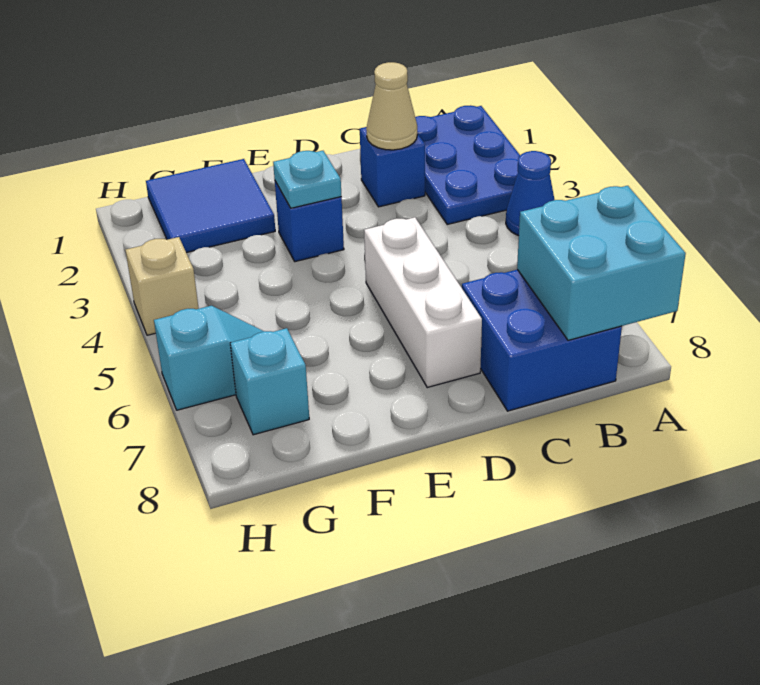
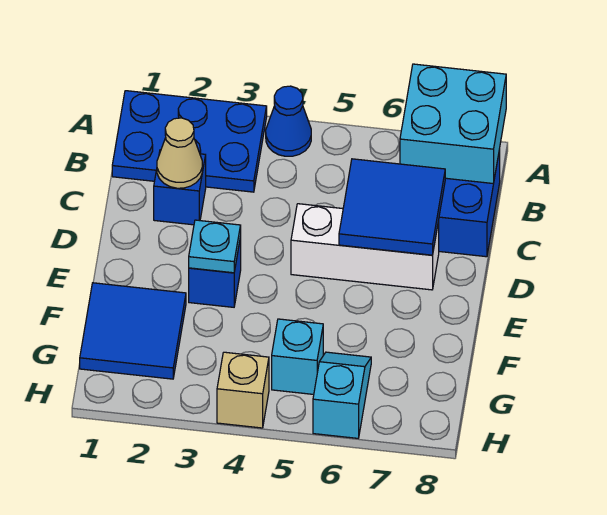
none -> blue 2x2 tile [339,159,445,255]
cyan 1x1 brick [230,328,309,435] -> cyan 1x1 brick moved to [272,319,323,394]

